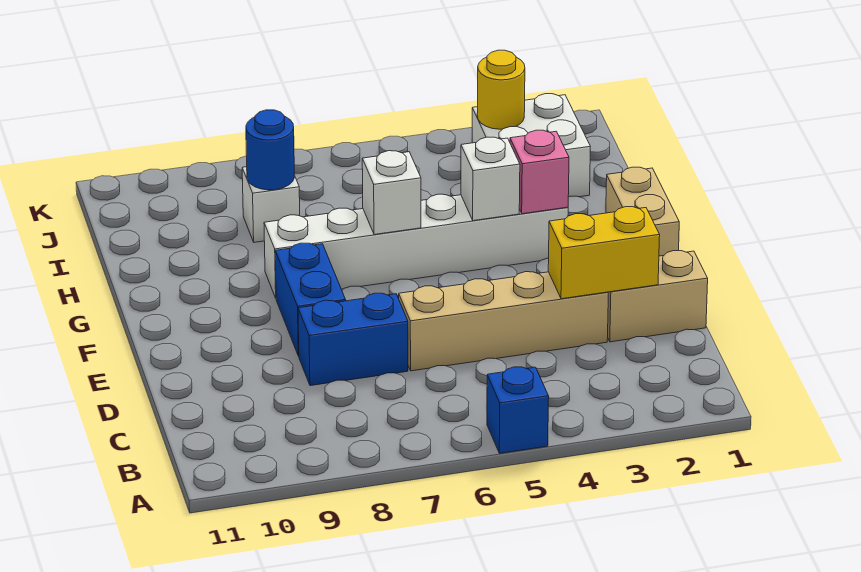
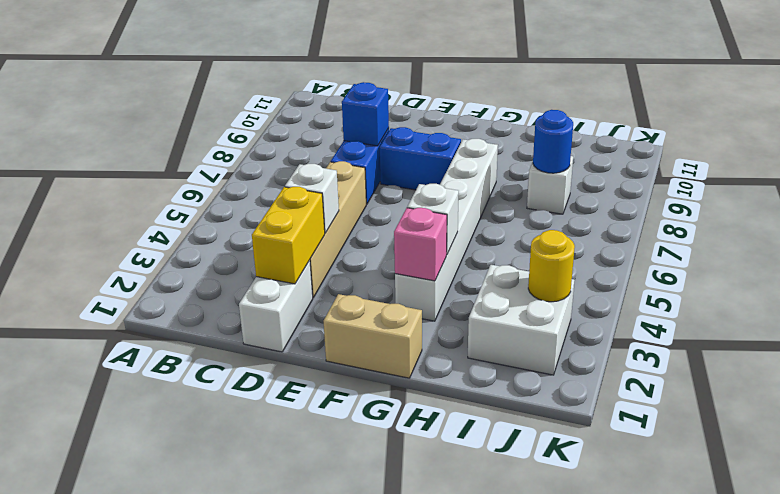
blue 1x1 brick [487,367,549,453] -> blue 1x1 brick moved to [342,82,389,146]
tan 1x2 brick [608,251,708,342] -> white 1x2 brick [239,260,313,352]
white 1x1 brick [362,151,421,235] -> white 1x1 brick moved to [285,164,339,233]

